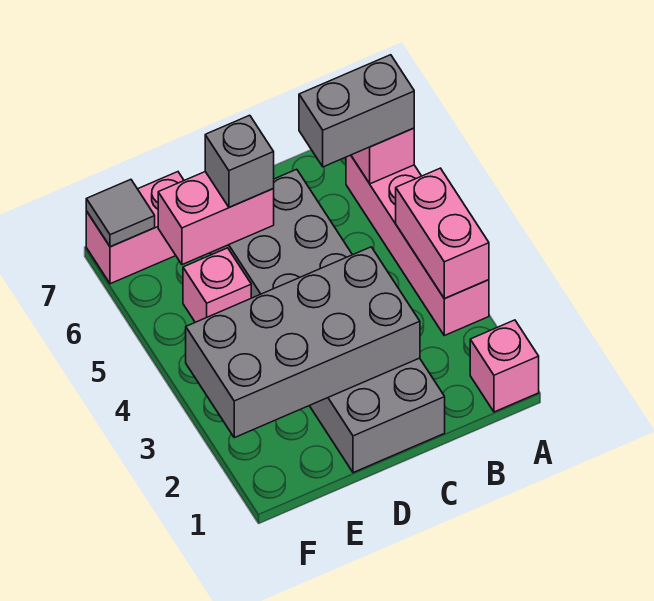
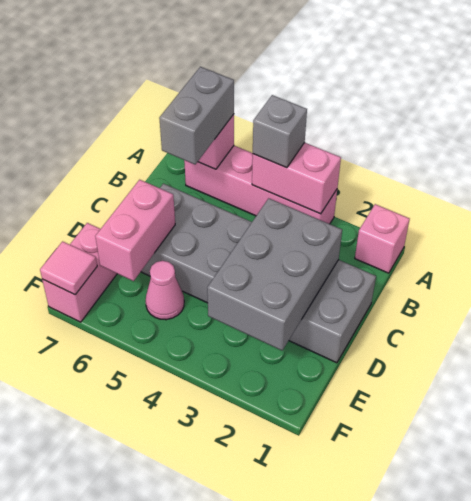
grey 2x4 brick [186,247,420,438] -> grey 2x3 brick [207,198,342,350]
grey 1x1 brick [205,115,274,207] -> grey 1x1 brick moved to [253,95,307,168]
pink 1x1 brick [183,248,251,322] -> pink 1x1 cone [146,261,184,320]
grey 1x1 tile [86,180,155,247] -> pink 1x1 tile [40,241,97,295]

